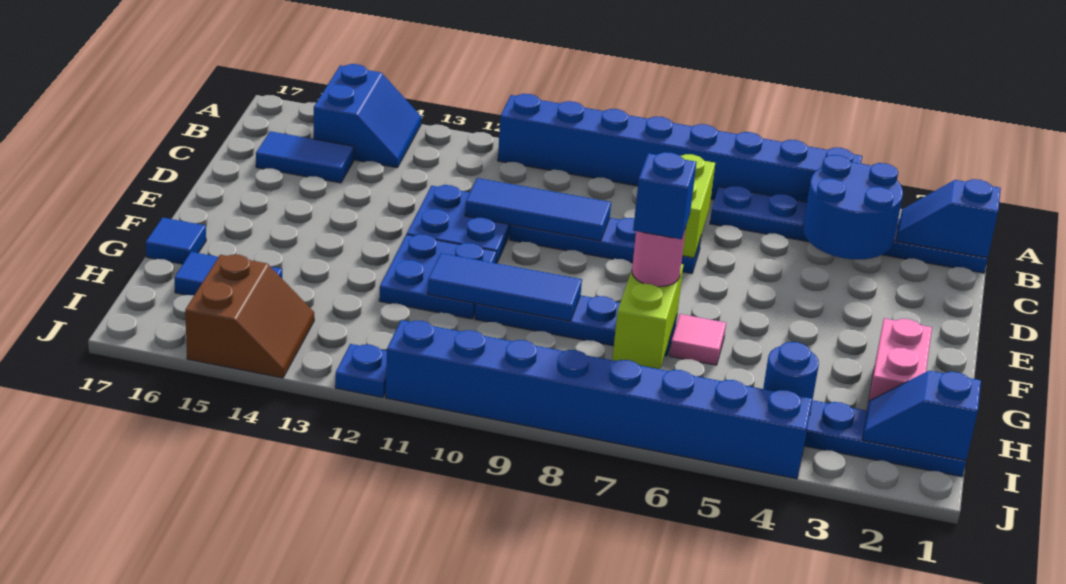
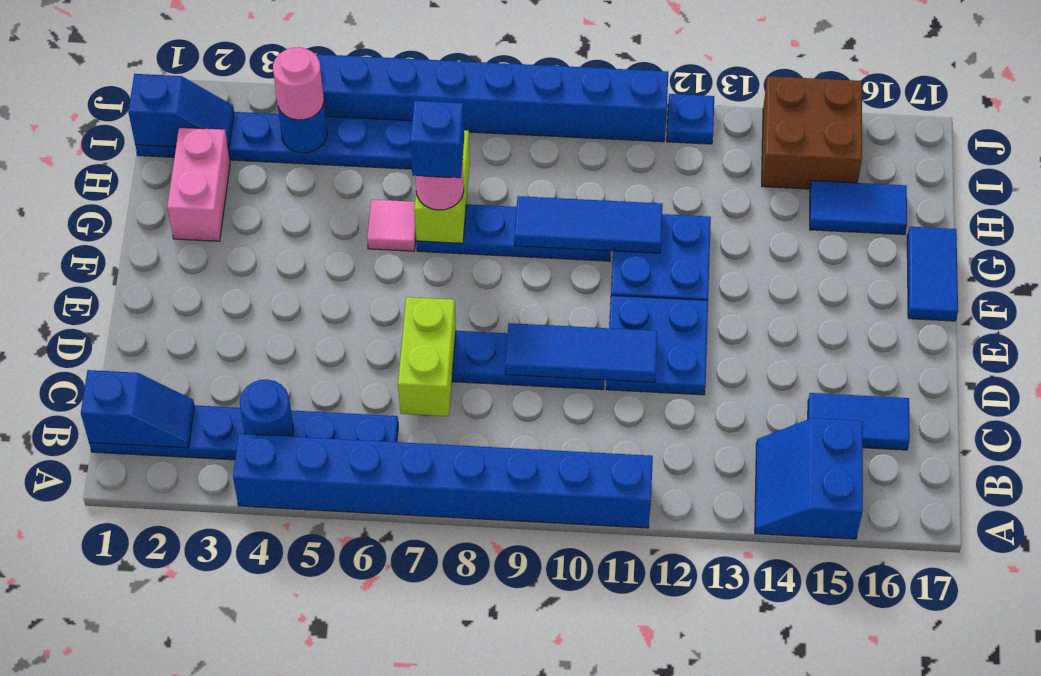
blue 2x2 round brick [803,155,903,259] -> blue 1x1 round brick [240,379,293,437]
blue 1x1 tile [146,218,206,264] -> blue 1x2 tile [907,227,958,321]
none -> pink 1x1 round brick [273,47,324,120]
brown 2x2 slope [185,255,314,378] -> brown 2x2 brick [762,76,862,189]

